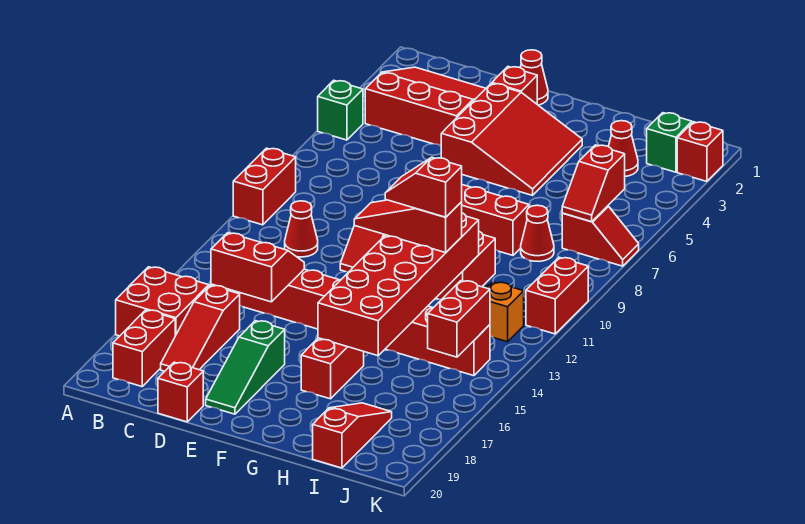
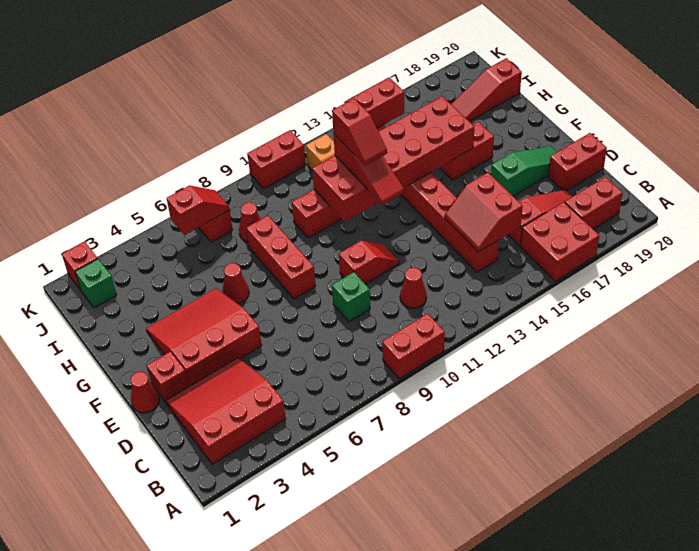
green 1x1 brick [318,80,363,140] -> green 1x1 brick moved to [332,272,370,322]
red 3x3 slope [365,67,486,146] -> red 3x3 slope turned to [166,358,286,464]
red 1x1 brick [158,362,203,422] -> red 1x2 brick [548,133,607,191]
red 1x1 cone [608,121,638,176] -> red 1x1 cone moved to [222,263,249,304]

